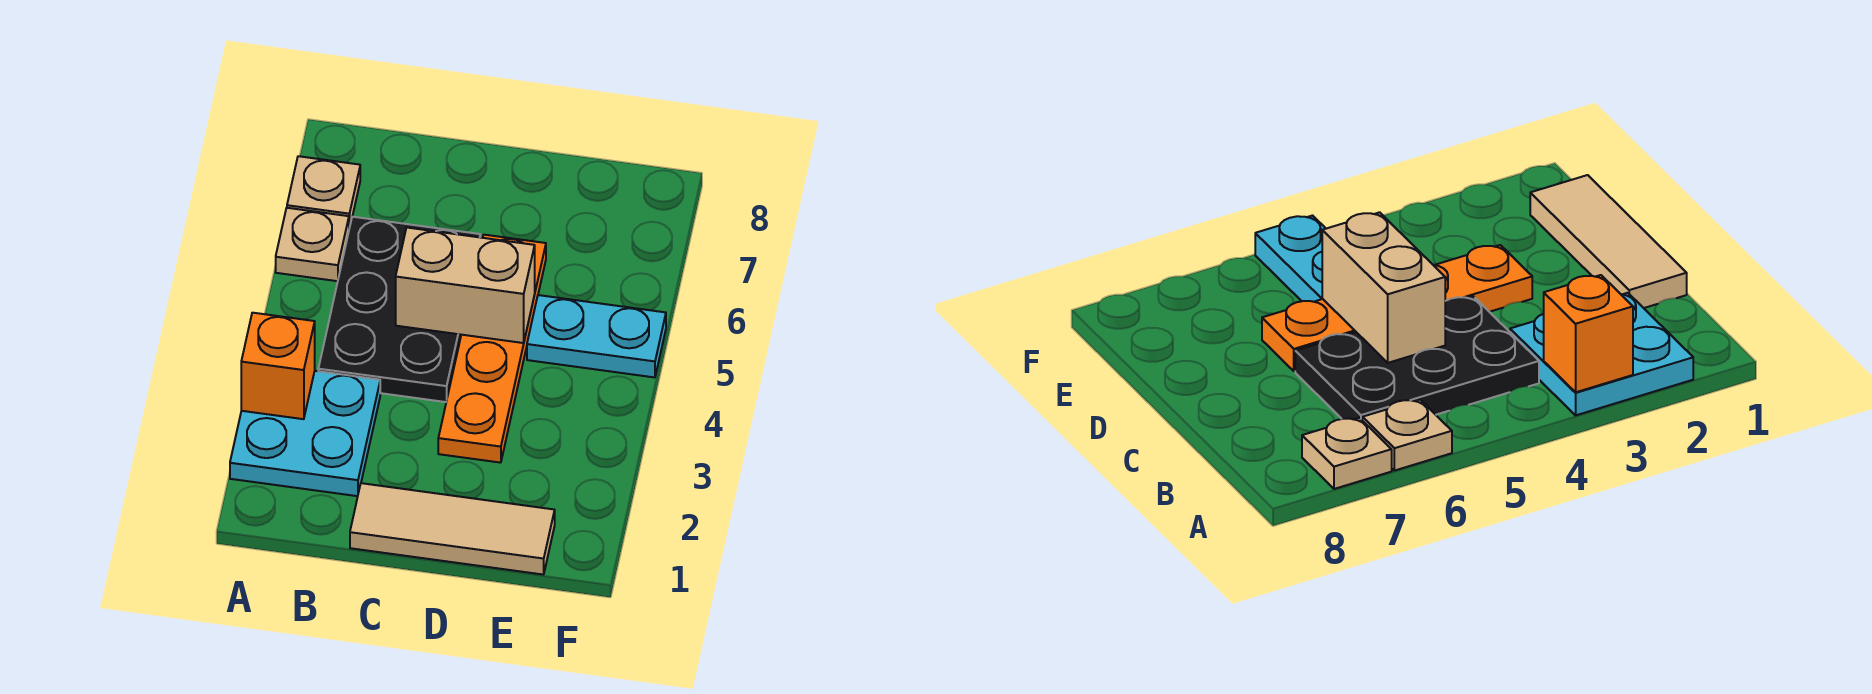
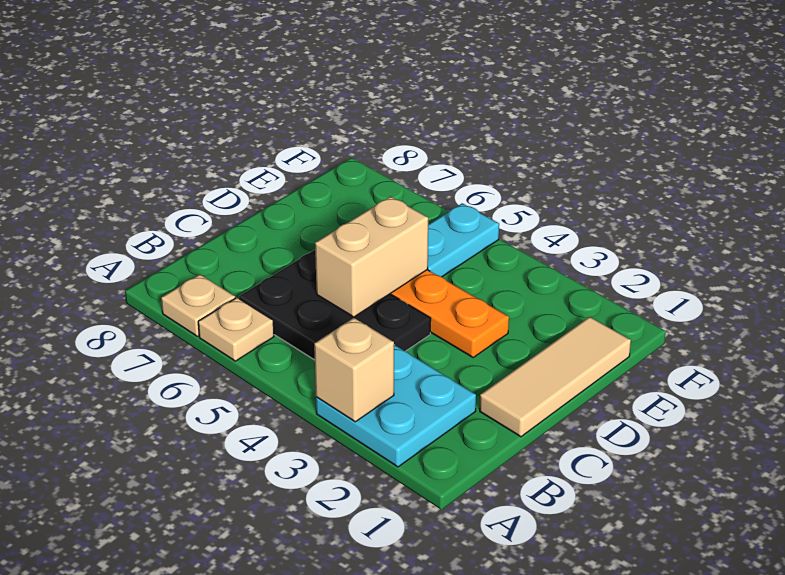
orange 1x1 brick [241,313,315,419] -> tan 1x1 brick [314,318,394,422]

